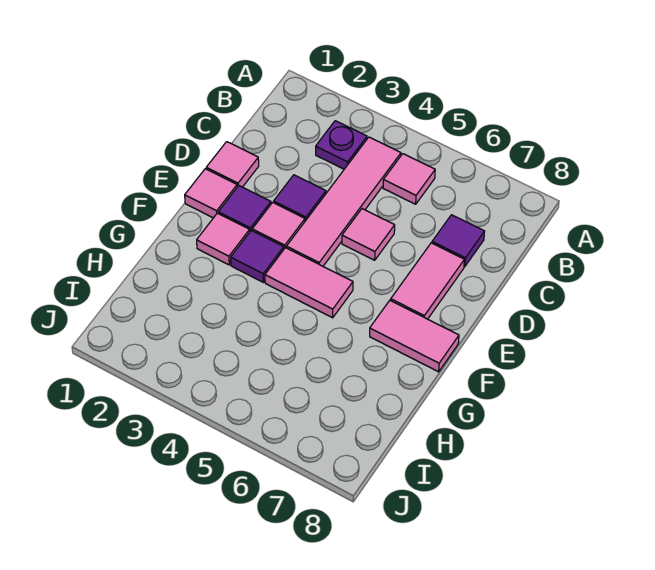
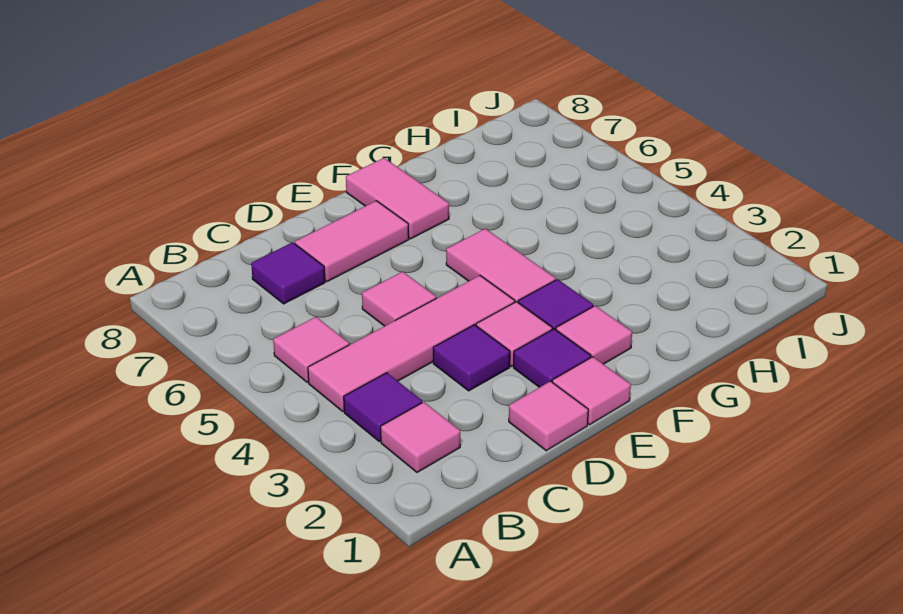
none -> pink 1x1 tile [381,402,460,472]
purple 1x1 plate [316,121,367,169] -> purple 1x1 tile [344,373,422,441]

